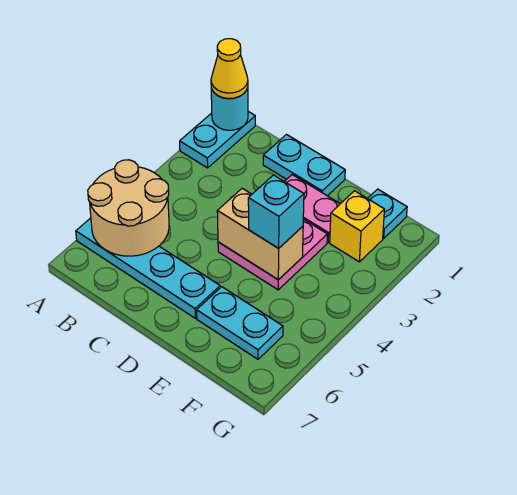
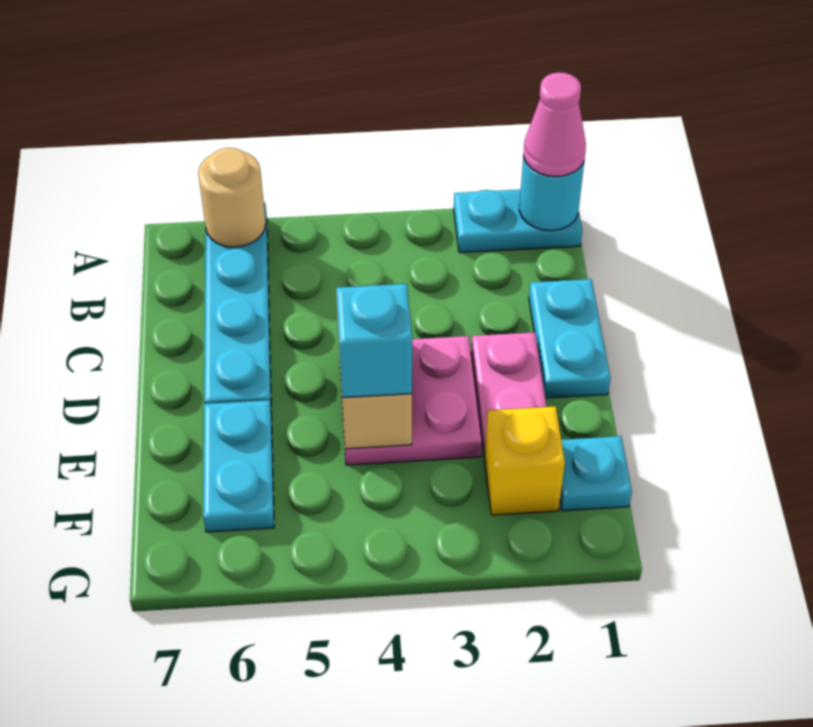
yellow 1x1 cone [211,39,248,99] -> pink 1x1 cone [523,72,586,177]
tan 2x2 round brick [88,160,169,256] -> tan 1x1 round brick [198,148,266,247]

